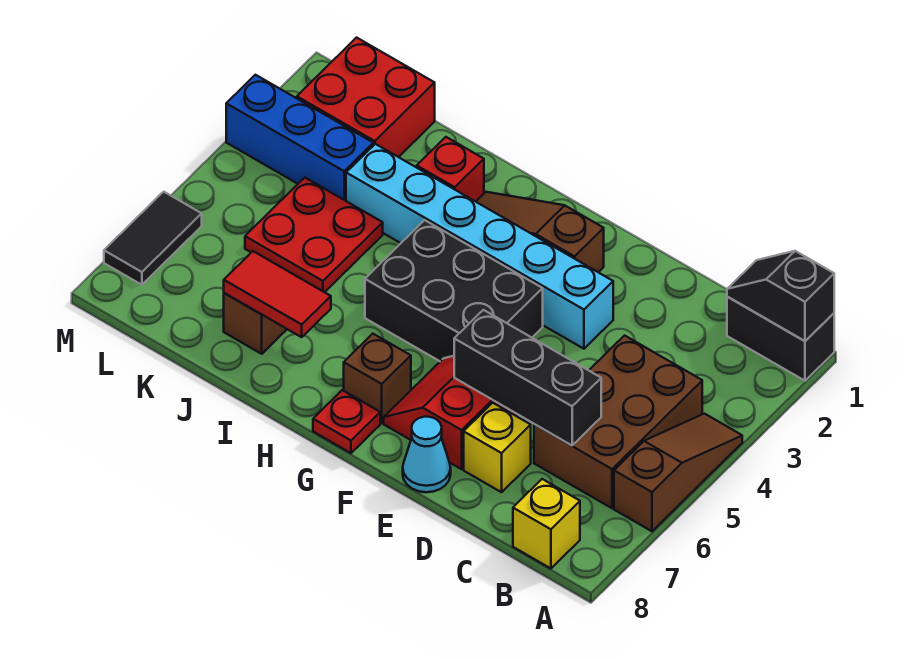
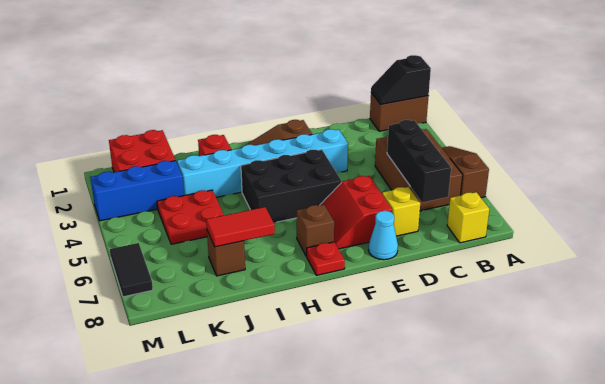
black 1x2 brick [727,297,834,381] -> brown 1x2 brick [370,93,429,131]
black 1x3 brick [454,310,601,446] -> black 1x3 brick turned to [387,120,451,202]

